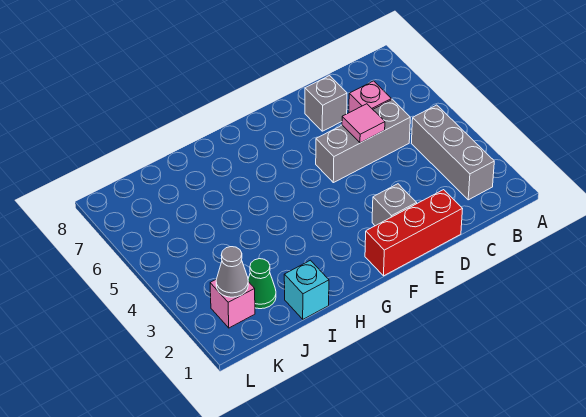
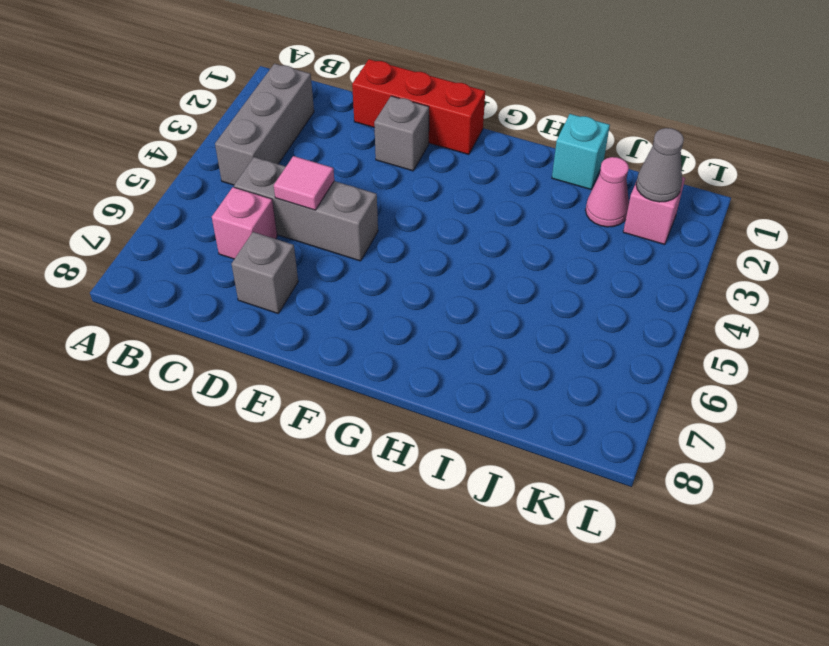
green 1x1 cone [248,259,276,309] -> pink 1x1 cone [586,157,629,227]

